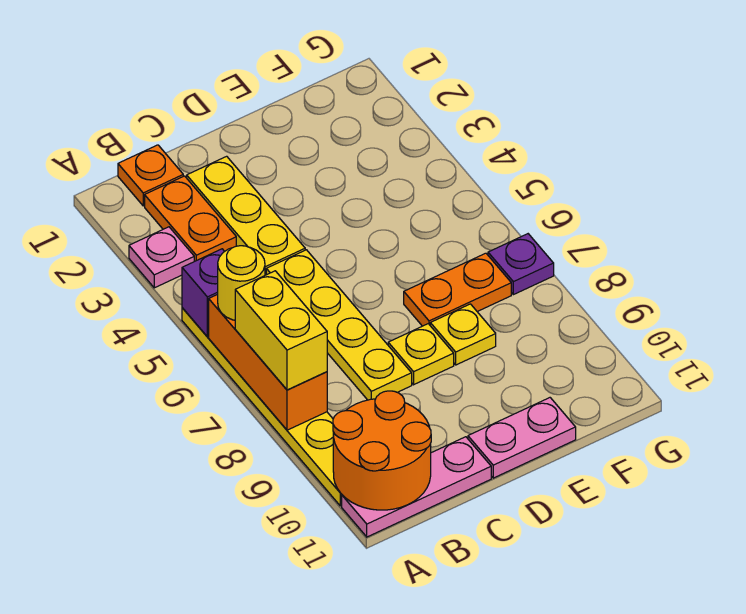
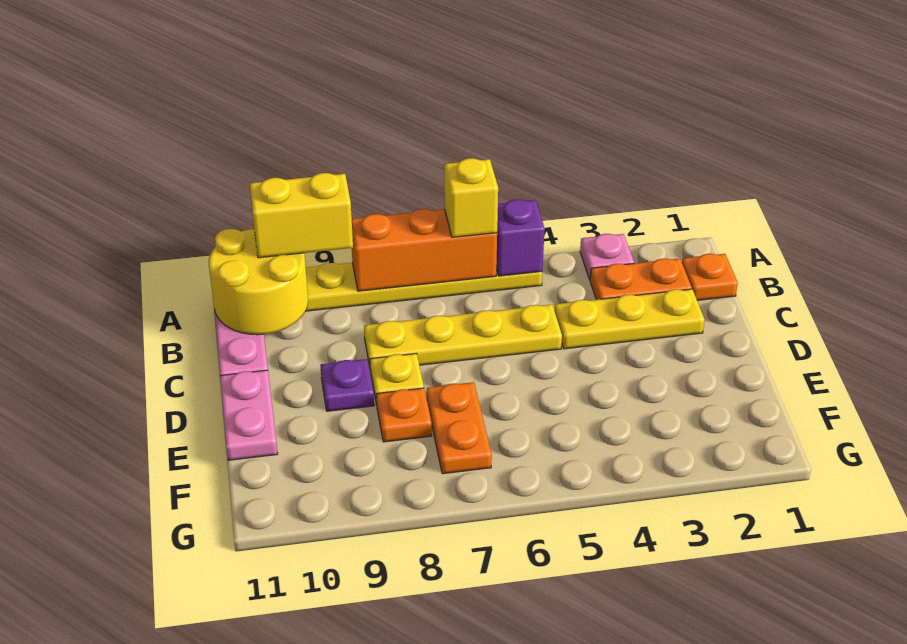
yellow 1x1 round brick [218,246,265,320] -> yellow 1x1 brick [444,158,498,237]
yellow 1x2 brick [235,271,327,390] -> yellow 1x2 brick moved to [250,173,353,258]
orange 2x2 round brick [333,391,431,510] -> yellow 2x2 round brick [209,229,308,335]
yellow 1x1 plate [430,304,496,365] -> orange 1x1 plate [376,388,432,442]
purple 1x1 plate [488,234,554,295] -> purple 1x1 plate moved to [320,359,374,411]

